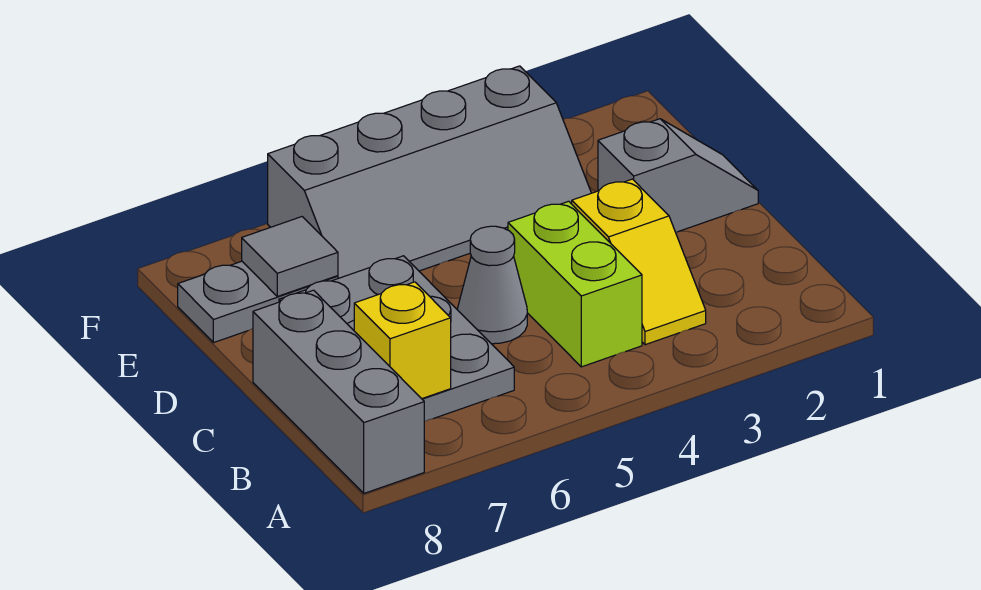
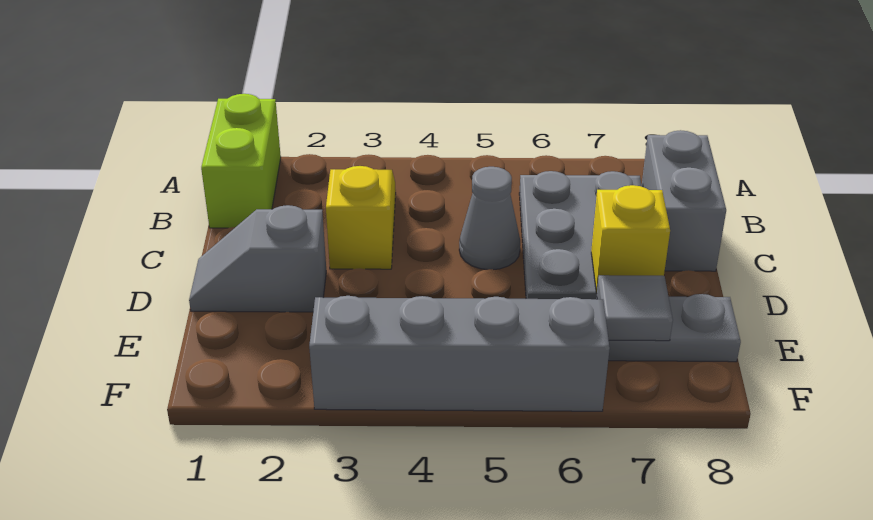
grey 1x3 brick [253,290,424,493] -> grey 1x2 brick [642,130,726,271]
lime 1x2 brick [508,201,642,367] -> lime 1x2 brick moved to [201,94,281,228]
yellow 1x1 brick [354,282,451,399] -> yellow 1x1 brick moved to [591,185,670,294]

